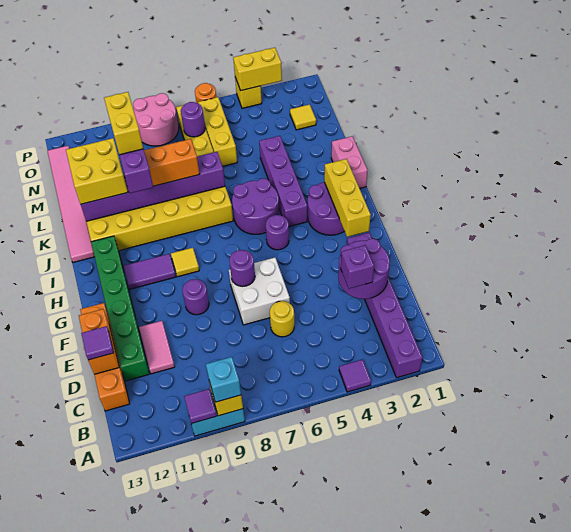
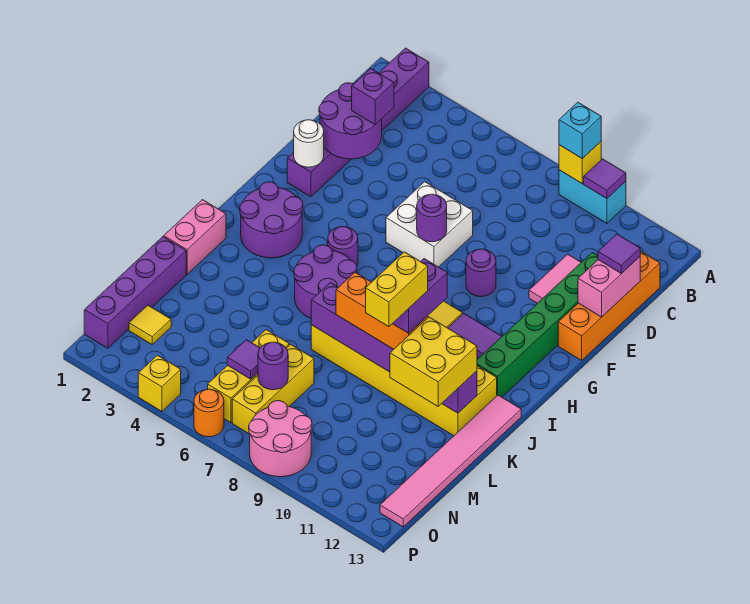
purple 1x1 tile [339,360,371,392] -> purple 1x1 tile moved to [227,340,260,379]
yellow 1x1 round brick [270,301,294,337] -> none
orange 1x2 brick [79,309,119,374] -> pink 1x2 brick [578,257,640,317]
none -> white 1x1 round brick [294,120,324,167]
yellow 1x3 brick [324,159,371,237] -> none
purple 1x4 brick [259,136,307,227] -> purple 1x4 brick moved to [84,237,186,348]
yellow 1x2 brick [233,48,282,91] -> none

